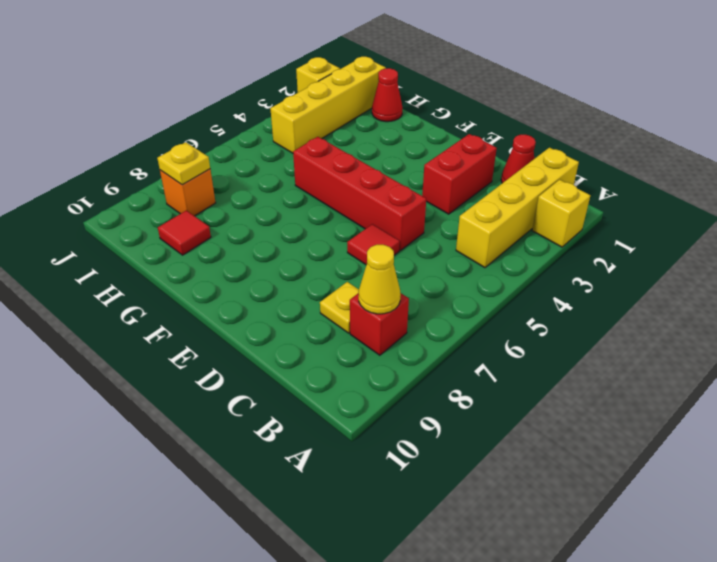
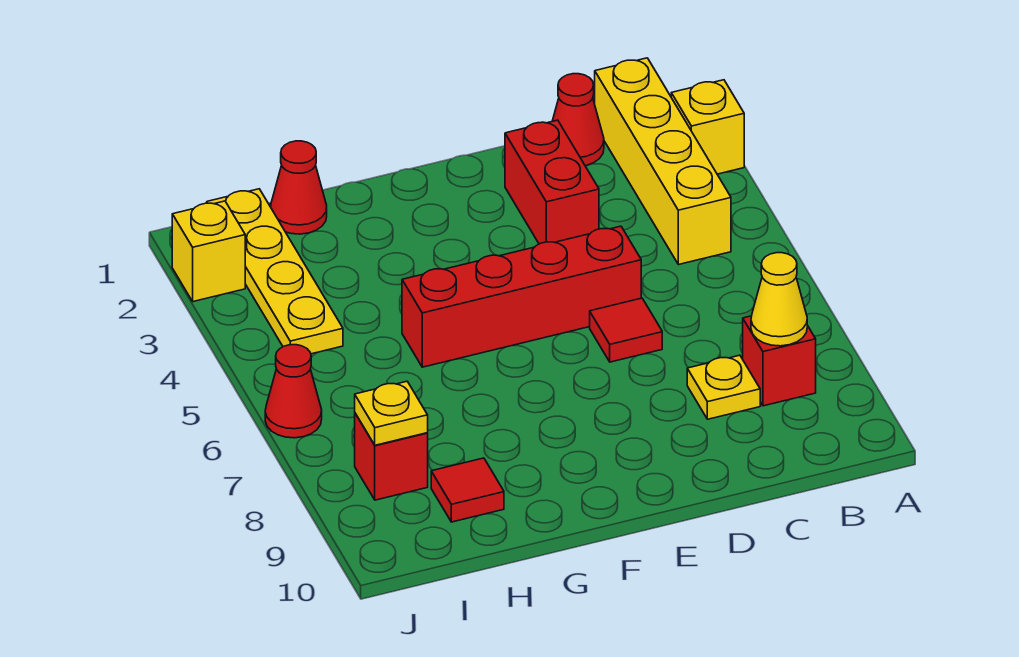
yellow 1x4 brick [270,57,386,153] -> yellow 1x4 plate [207,189,343,354]
orange 1x1 brick [160,169,216,216] -> red 1x1 brick [355,413,428,500]
none -> red 1x1 cone [265,345,322,438]

